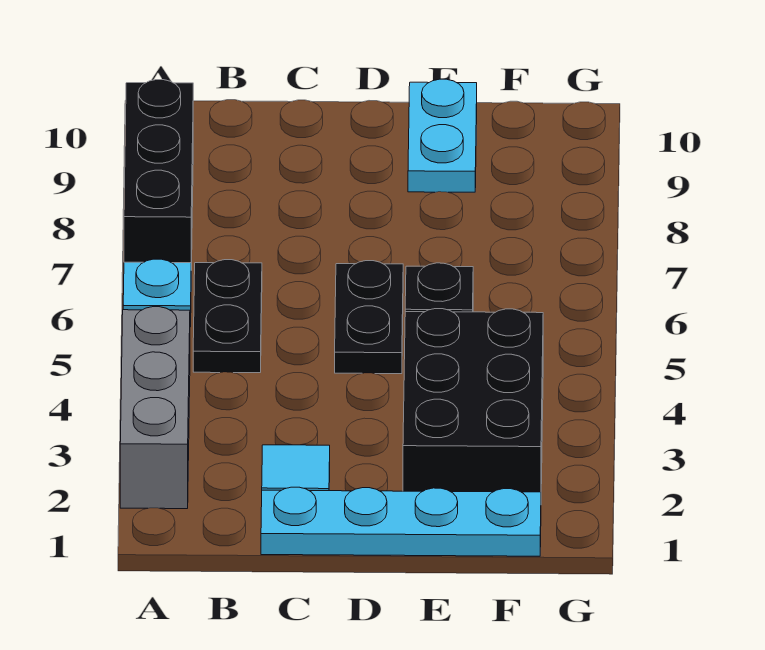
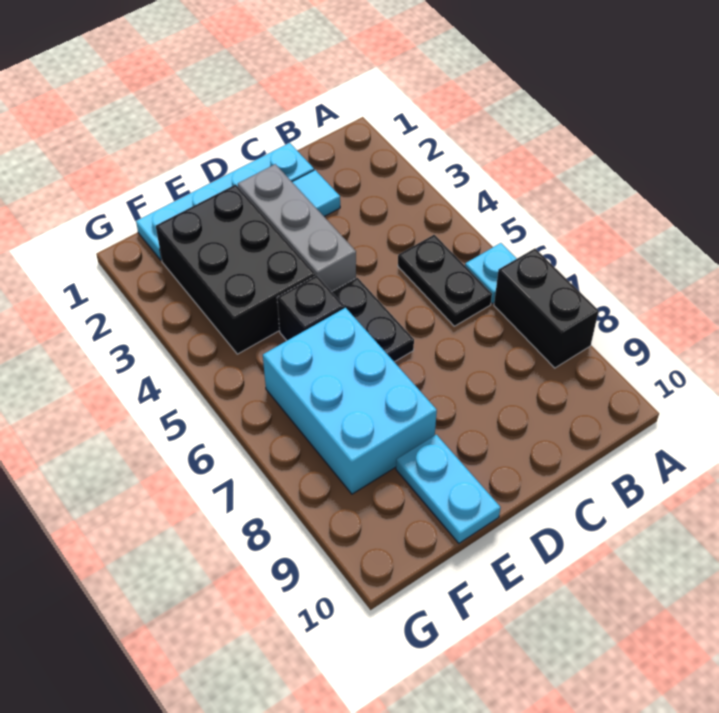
grey 1x3 brick [120,307,190,509] -> grey 1x3 brick moved to [238,164,356,292]
black 1x3 brick [124,80,193,270] -> black 1x2 brick [494,249,599,368]
none -> cyan 2x3 brick [263,308,437,494]

